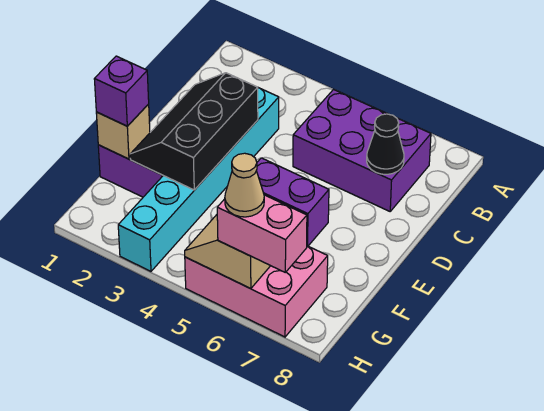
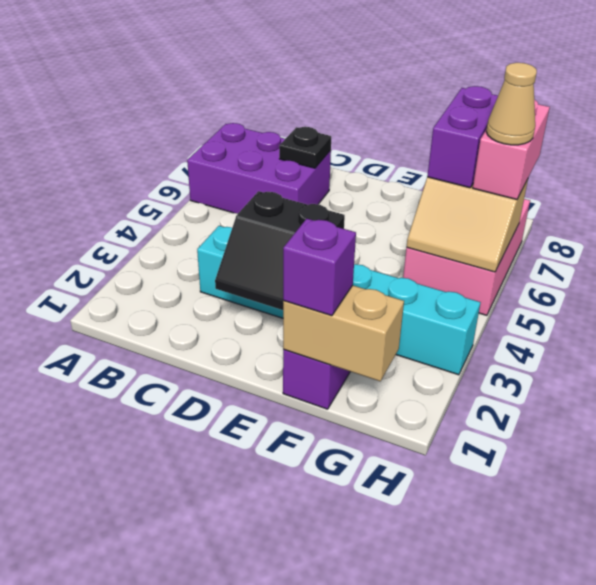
purple 2x3 brick [293,89,431,211] -> purple 2x3 brick turned to [187,123,331,213]
black 1x1 cone [367,114,404,174] -> black 1x1 plate [279,127,331,168]
black 2x3 slope [130,73,258,190] -> black 2x2 slope [215,191,345,310]
tan 1x1 brick [96,104,150,159] -> tan 1x2 brick [283,285,404,381]

